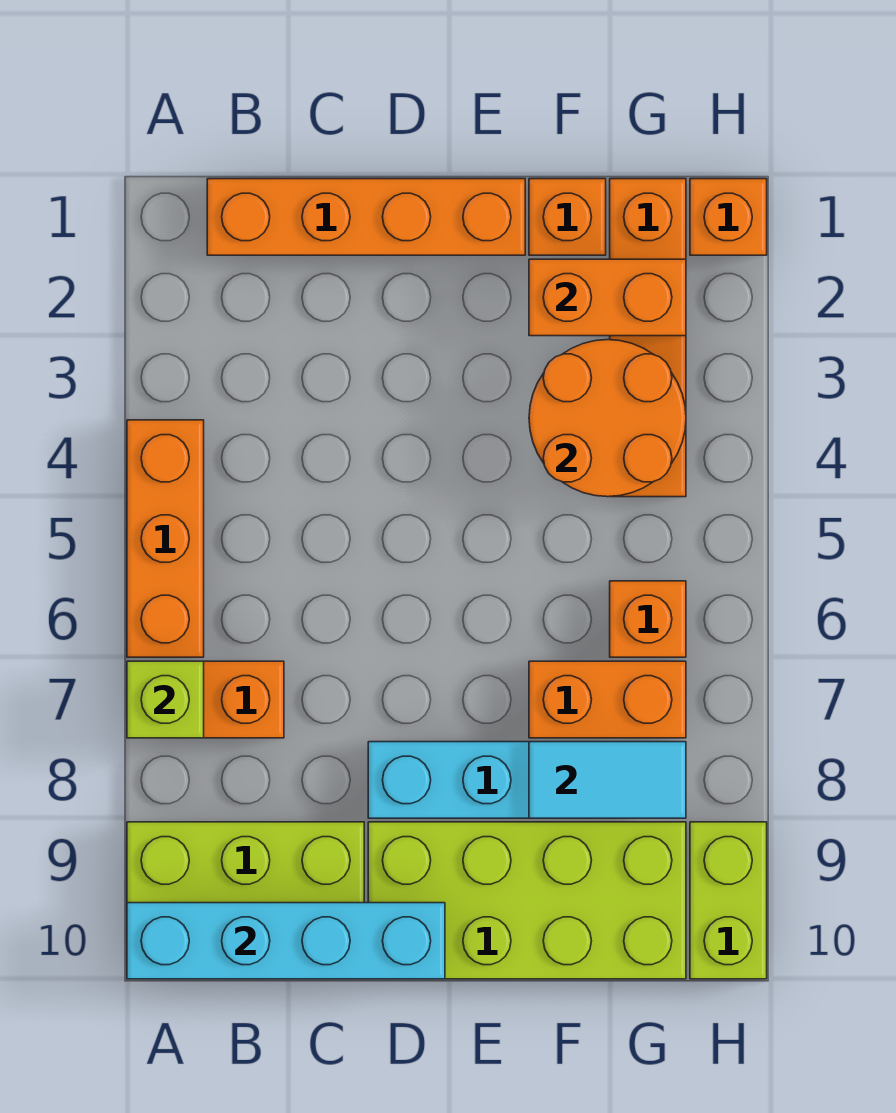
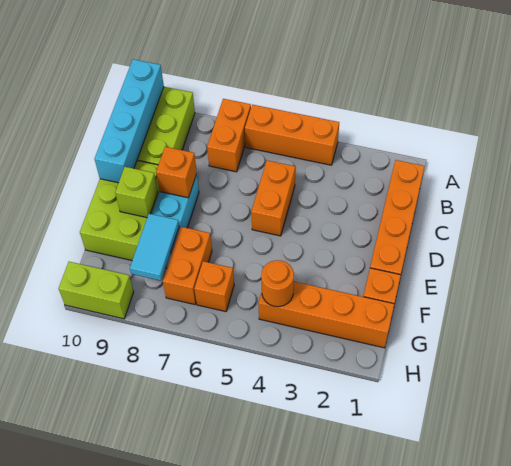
lime 1x1 brick [127,661,204,738] -> lime 1x1 brick moved to [115,167,158,218]
lime 2x4 brick [368,822,686,979] -> lime 2x3 brick [80,161,160,260]
orange 1x2 brick [529,259,686,336] -> orange 1x2 brick moved to [251,160,295,236]
orange 2x2 round brick [529,340,686,497] -> orange 1x1 round brick [261,260,294,307]
orange 1x1 brick [690,179,767,255] -> orange 1x1 brick moved to [156,147,197,198]

